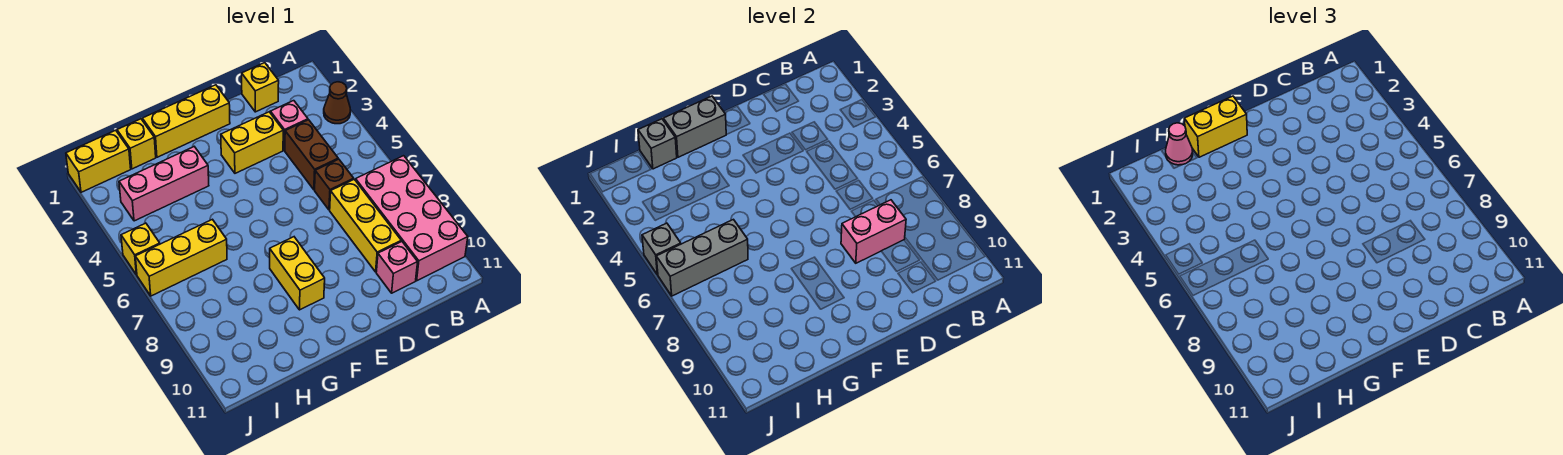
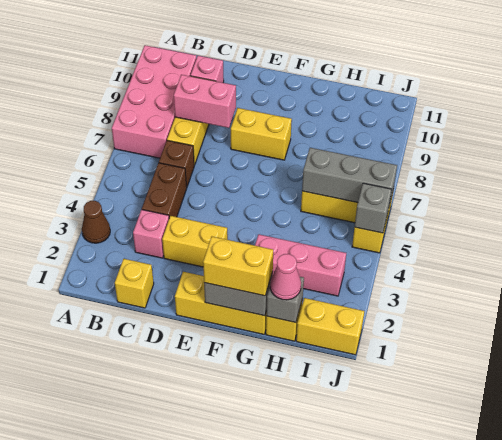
yellow 1x2 brick [270,237,325,310] -> yellow 1x2 brick turned to [231,108,292,160]

